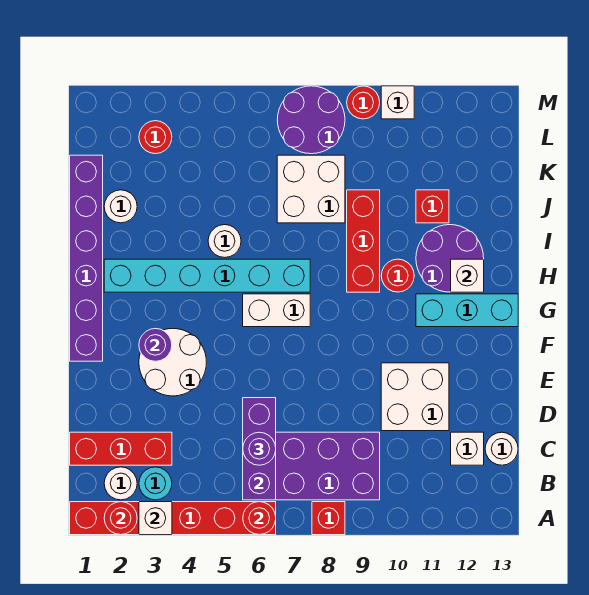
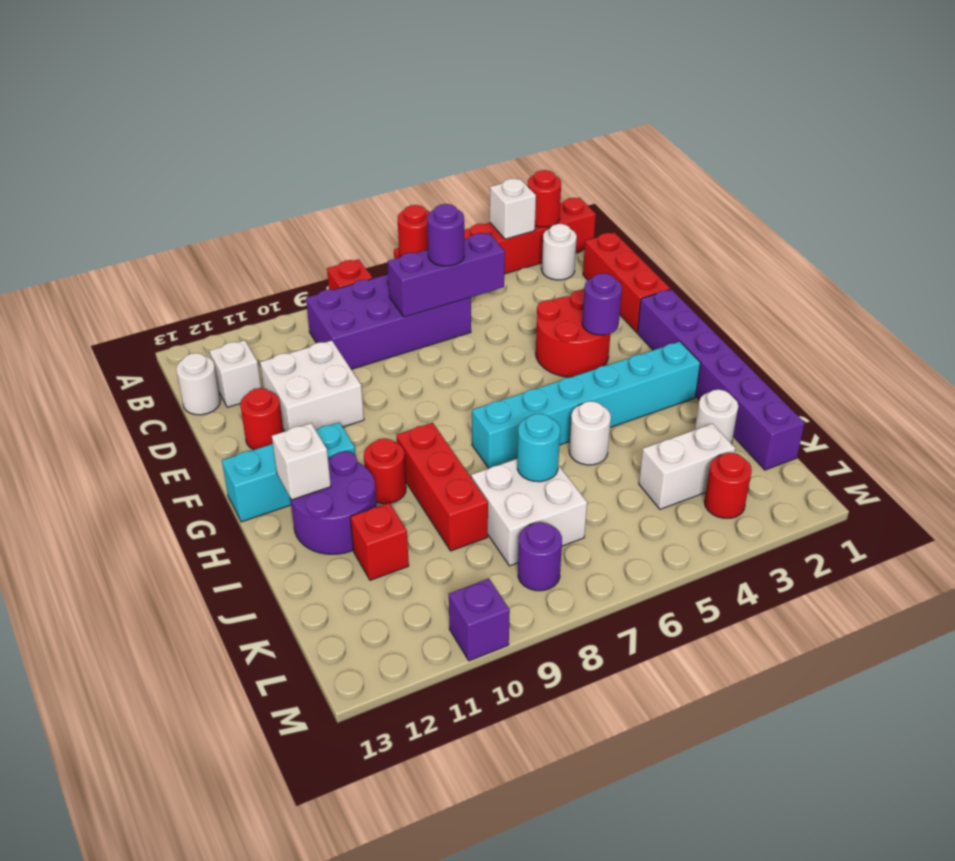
cyan 1x1 round brick [139,467,172,500] -> cyan 1x1 round brick moved to [517,414,560,482]
purple 1x3 brick [243,398,276,500] -> purple 1x3 brick turned to [388,233,505,317]
red 1x3 brick [70,432,172,465] -> red 1x3 brick turned to [583,232,670,332]
white 2x2 round brick [139,328,207,396] -> red 2x2 round brick [536,290,610,377]
white 1x2 brick [243,294,310,327] -> white 1x2 brick moved to [639,424,735,509]
purple 2x2 round brick [277,86,345,154] -> purple 1x1 round brick [518,522,562,591]
red 1x1 round brick [347,86,380,119] -> red 1x1 round brick moved to [240,388,284,450]
white 1x1 brick [381,86,414,119] -> purple 1x1 brick [449,579,510,661]

